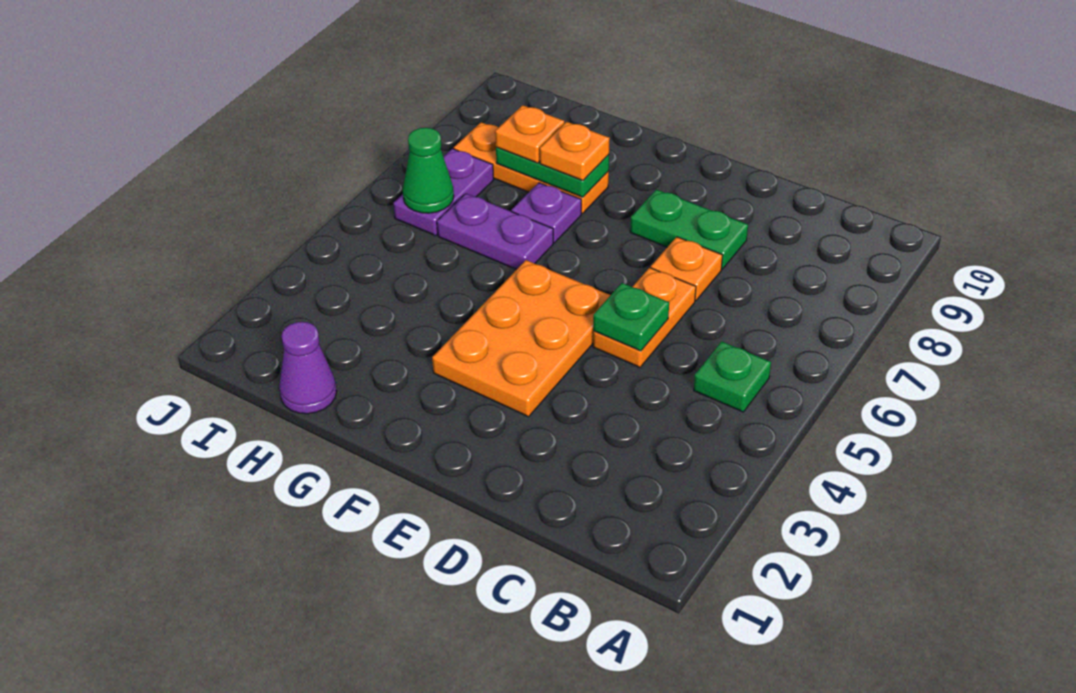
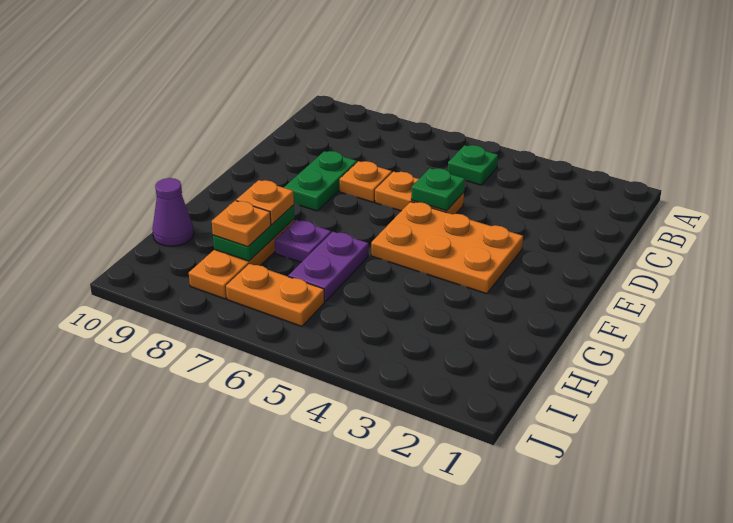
purple 1x1 cone [279,322,337,414] -> purple 1x1 cone moved to [152,178,194,246]
purple 1x2 plate [393,149,494,236] -> orange 1x2 plate [226,263,324,326]
green 1x1 cone [403,128,454,213] -> none

